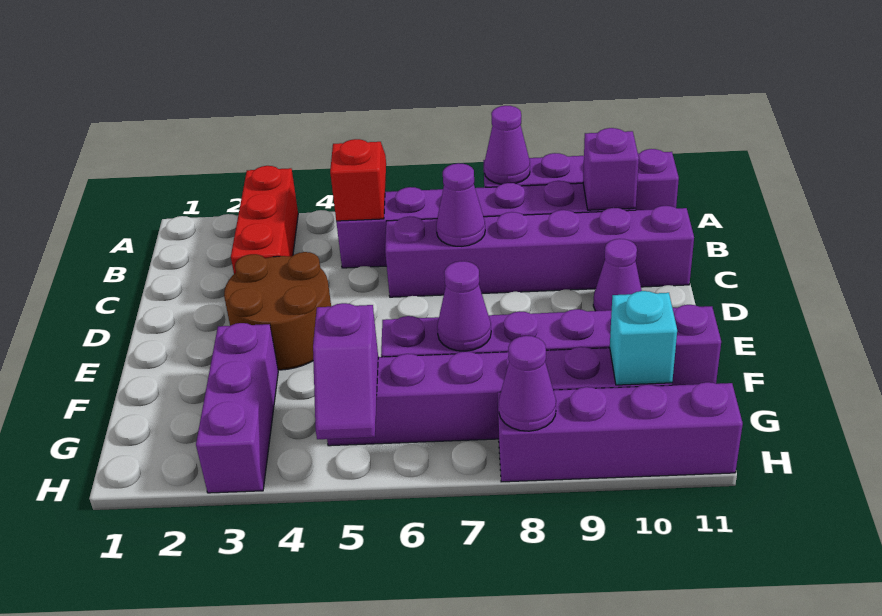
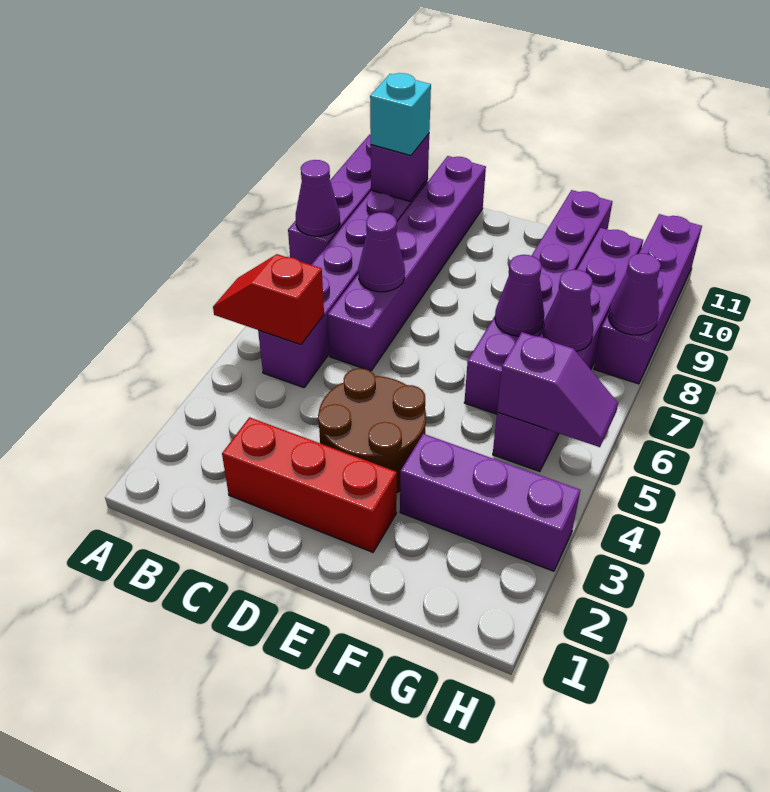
red 1x3 brick [231,166,298,274] -> red 1x3 brick moved to [222,417,397,552]
purple 1x1 cone [593,239,642,311] -> purple 1x1 cone moved to [543,270,594,351]
cyan 1x1 brick [610,291,677,385] -> cyan 1x1 brick moved to [370,73,431,156]

